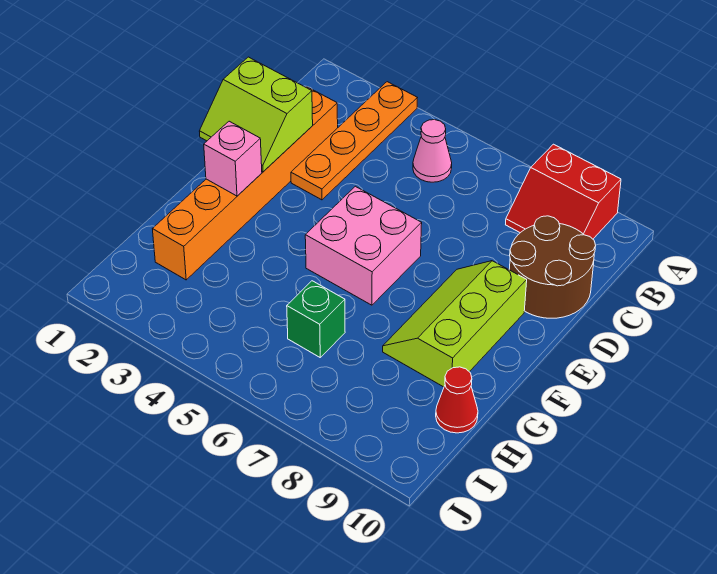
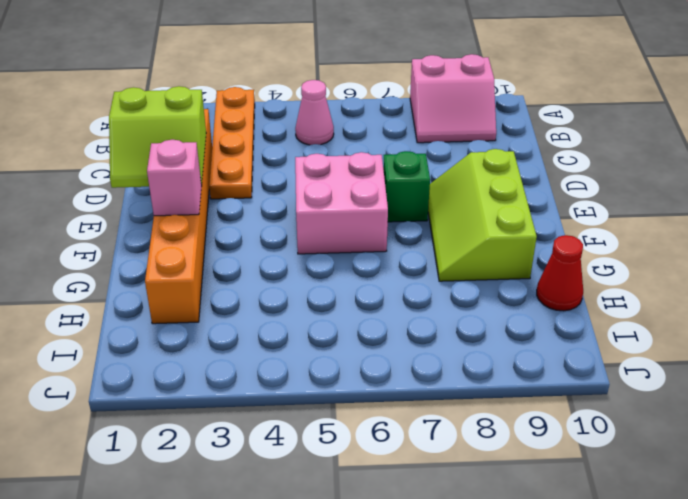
red 2x2 slope [506,144,621,239] -> pink 2x2 slope [410,54,496,143]
brown 2x2 round brick [509,216,596,318] -> none
green 1x1 brick [287,281,345,357] -> green 1x1 brick moved to [383,151,430,222]

